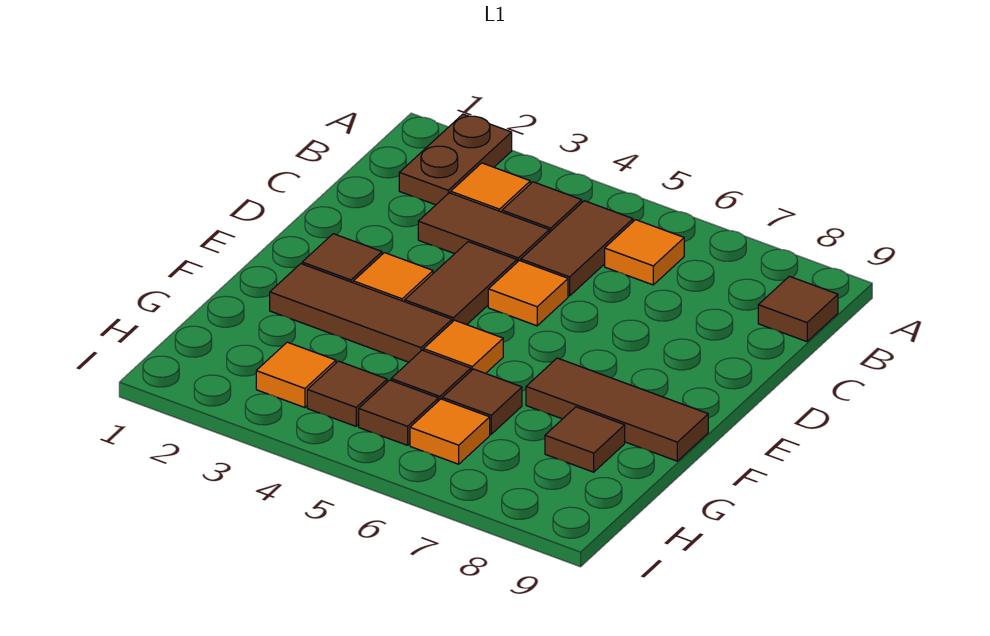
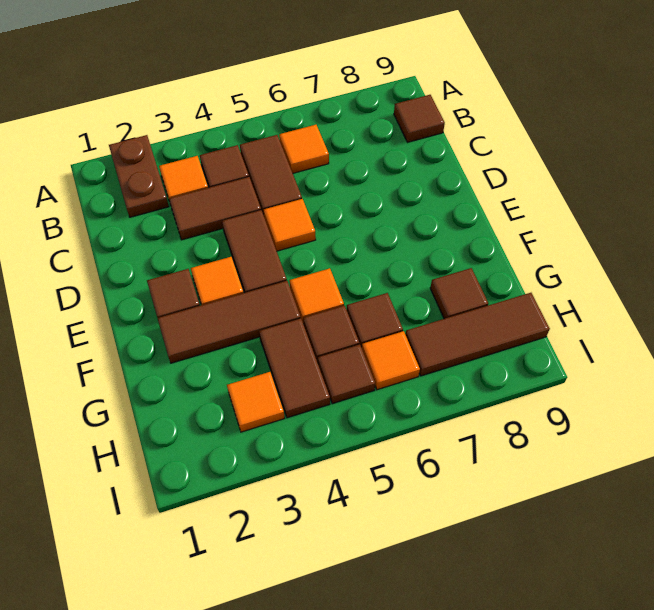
brown 1x3 tile [526,358,708,461] -> brown 1x3 tile moved to [405,293,550,376]
brown 1x1 tile [307,361,387,426] -> brown 1x2 tile [259,319,330,418]

